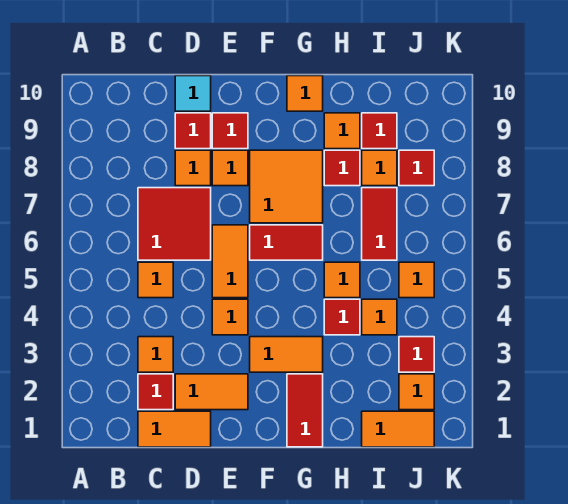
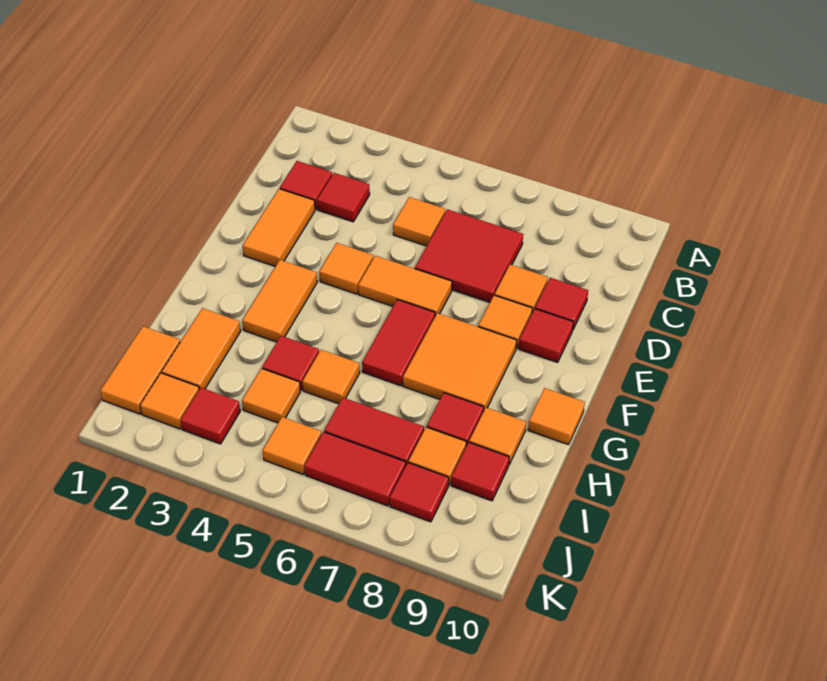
orange 1x2 tile [138,411,211,447] -> orange 1x2 tile moved to [162,308,241,389]
orange 1x1 tile [138,337,173,372] -> red 1x1 tile [317,173,370,222]
cyan 1x1 tile [175,76,211,111] -> none
red 1x2 tile [287,374,323,447] -> red 1x2 tile moved to [304,432,406,506]

